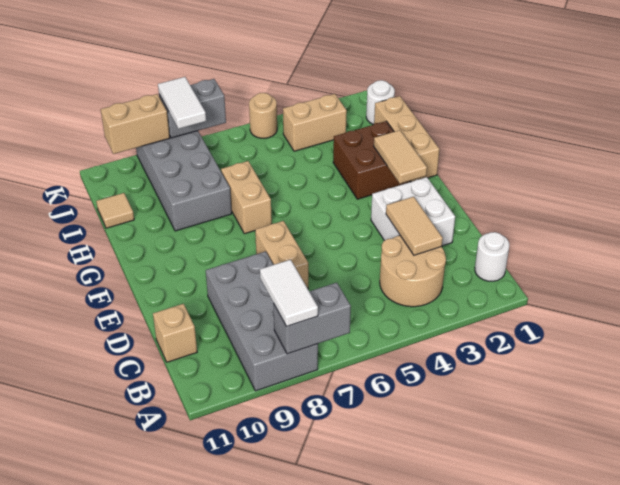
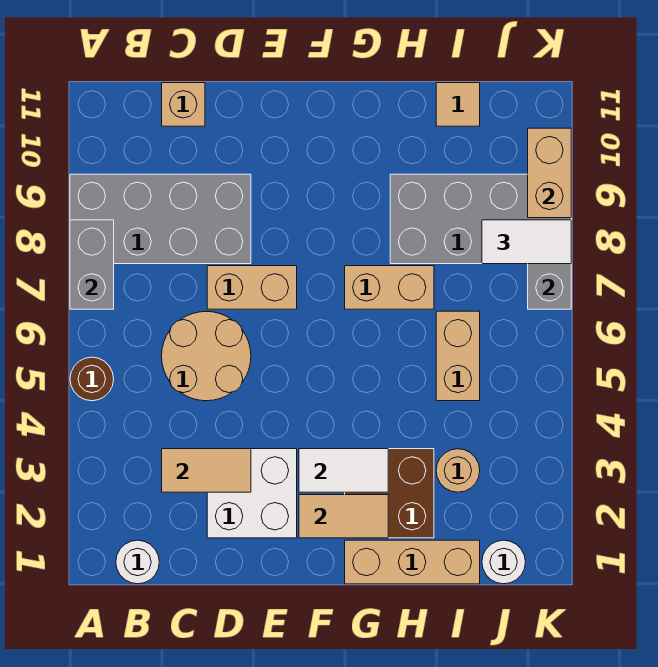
none -> brown 1x1 round brick [70,357,114,401]
white 1x2 tile [260,260,318,327] -> white 1x2 tile moved to [299,449,388,492]
tan 2x2 round brick [380,235,446,307] -> tan 2x2 round brick moved to [162,311,251,401]
tan 1x2 brick [283,94,347,151] -> tan 1x2 brick moved to [436,311,480,401]
tan 1x1 round brick [249,93,277,138] -> tan 1x1 round brick moved to [436,449,480,492]

